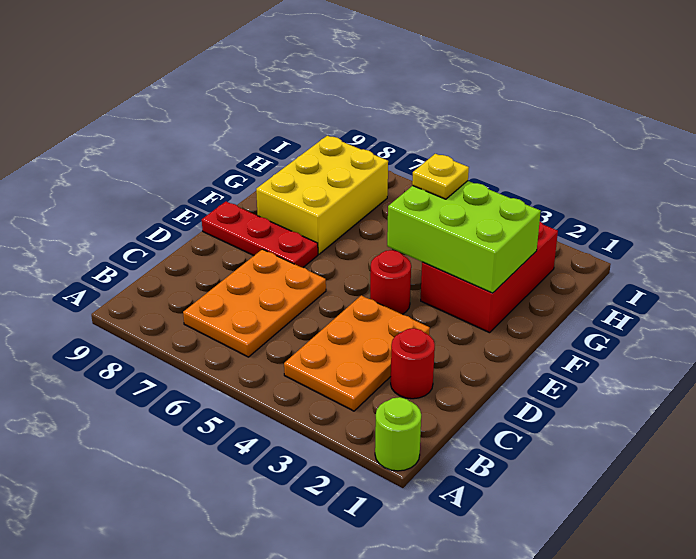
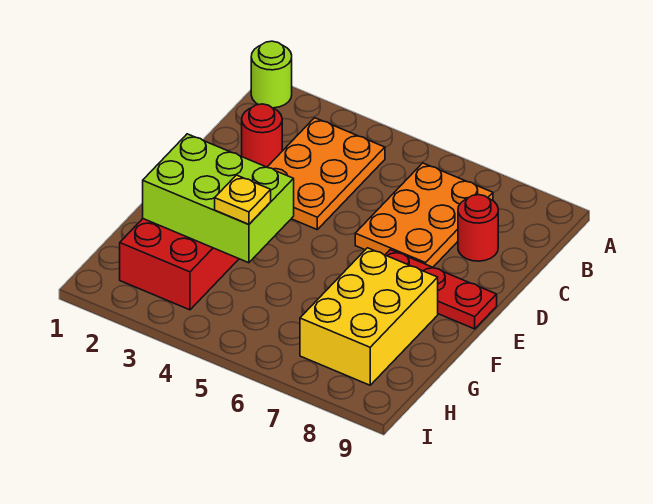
red 1x1 round brick [370,250,411,314] -> red 1x1 round brick moved to [458,195,498,261]

